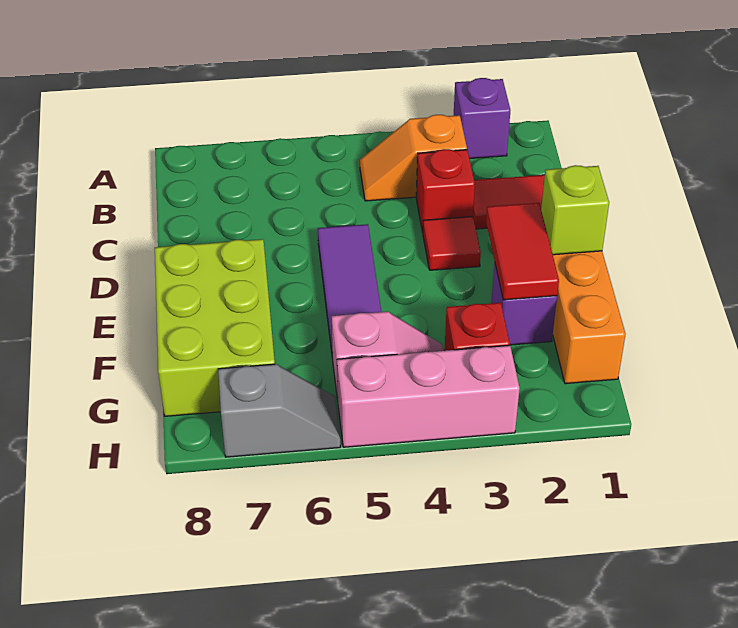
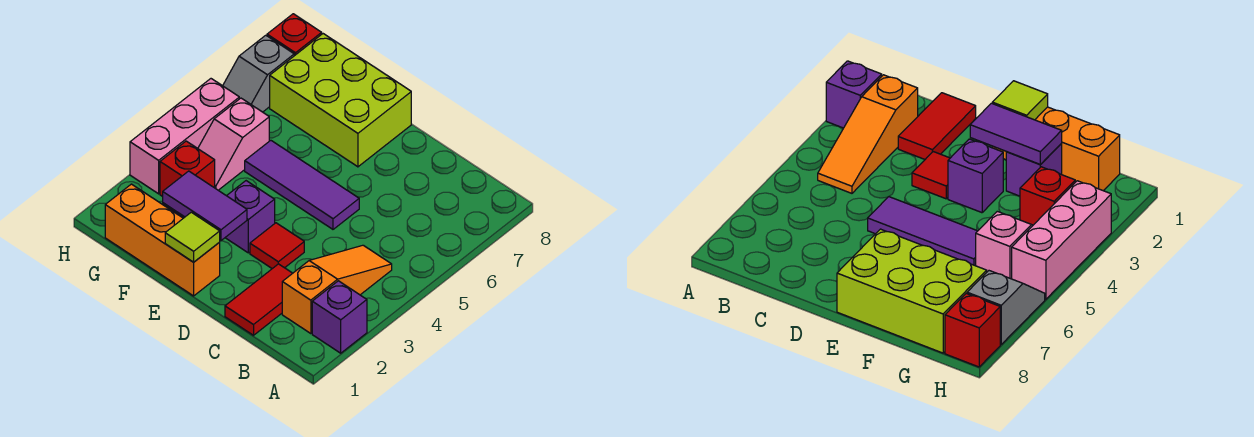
orange 1x2 slope [360,115,467,201] -> orange 1x3 slope [282,245,392,334]
red 1x1 brick [416,149,475,232] -> red 1x1 brick moved to [267,14,322,56]
lime 1x1 brick [541,165,609,255] -> lime 1x1 tile [165,212,220,262]
red 1x2 tile [486,203,559,300] -> purple 1x2 tile [163,171,247,240]
none -> purple 1x1 brick [225,181,275,253]

